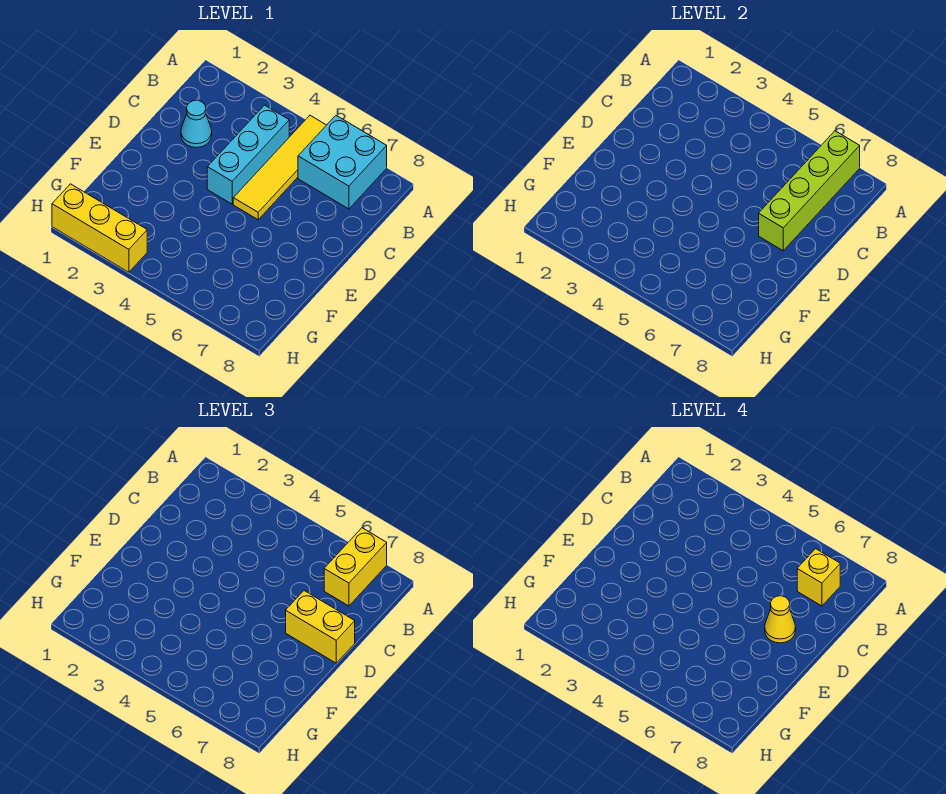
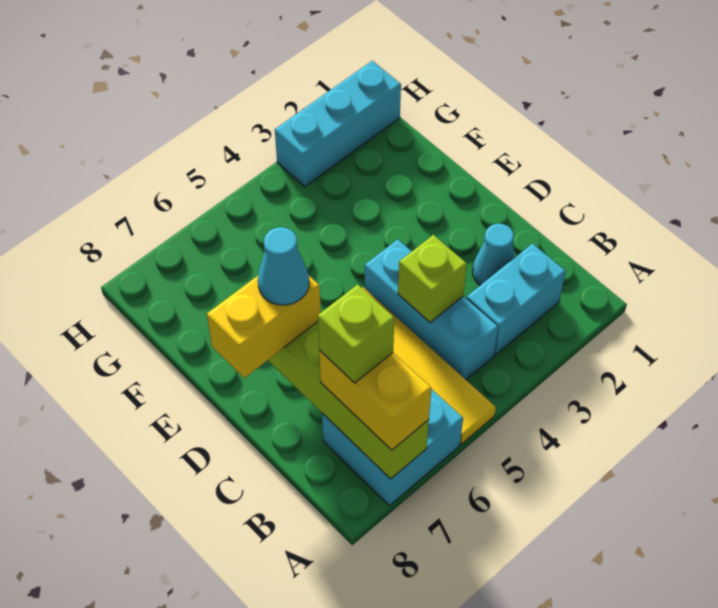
none -> cyan 1x2 brick [466,244,566,355]
yellow 1x1 brick [797,549,840,606] -> lime 1x1 brick [318,285,394,383]
none -> lime 1x1 brick [398,235,467,322]
yellow 1x1 cone [765,596,796,643] -> cyan 1x1 cone [258,227,309,305]
yellow 1x3 brick [52,184,147,272] -> cyan 1x3 brick [275,61,401,187]

